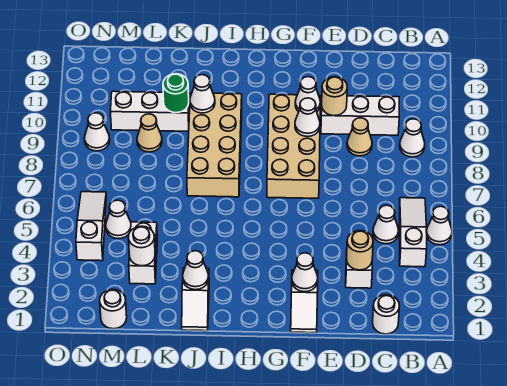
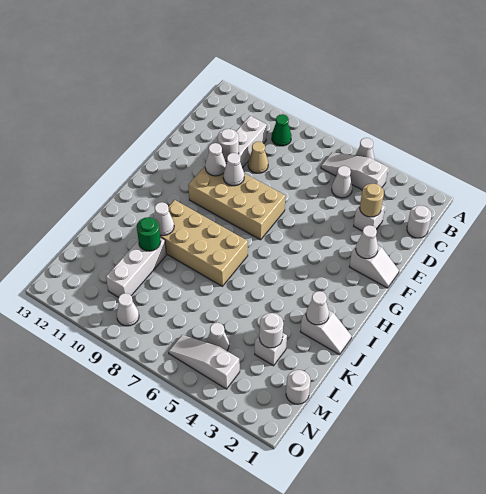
white 1x1 cone [400,119,425,157] -> green 1x1 cone [272,114,292,146]
tan 1x1 round brick [322,77,347,116] -> white 1x1 round brick [217,129,239,162]
white 1x2 brick [129,222,157,284] -> white 1x1 brick [255,333,287,366]
tan 1x1 cone [137,114,162,152] -> none

